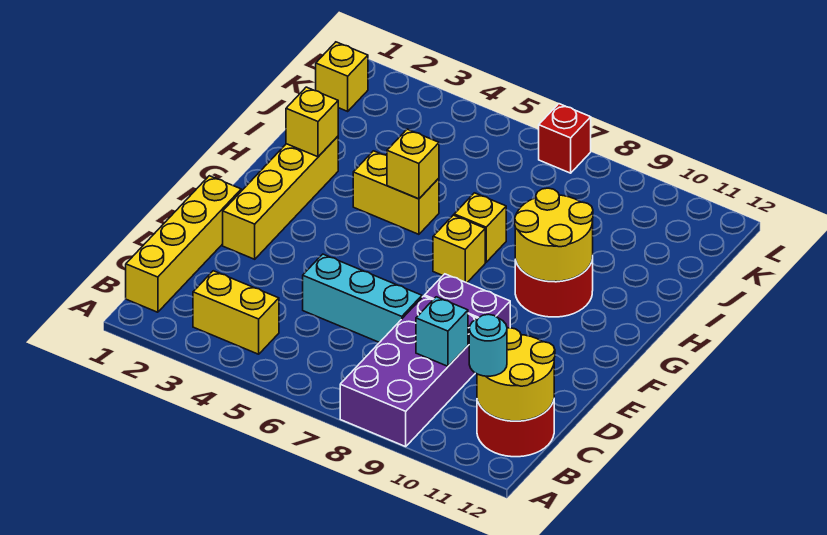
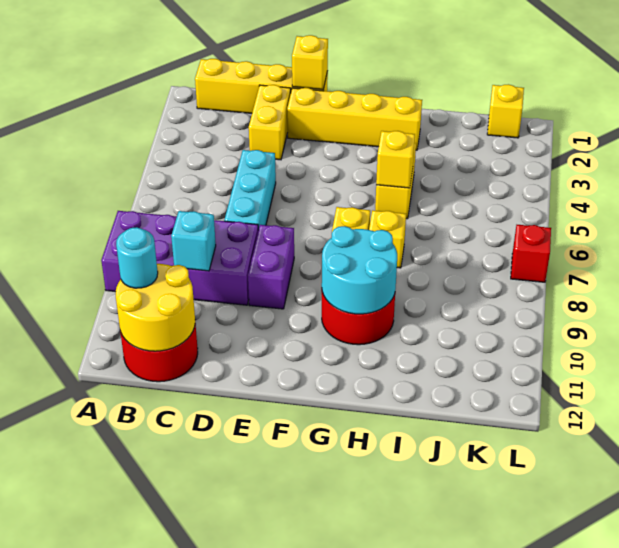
yellow 1x2 brick [193,271,279,354] -> yellow 1x2 brick moved to [249,85,291,160]
yellow 2x2 round brick [515,188,593,281] -> cyan 2x2 round brick [322,226,397,314]
yellow 1x1 brick [286,87,338,157] -> yellow 1x1 brick moved to [292,35,328,89]

